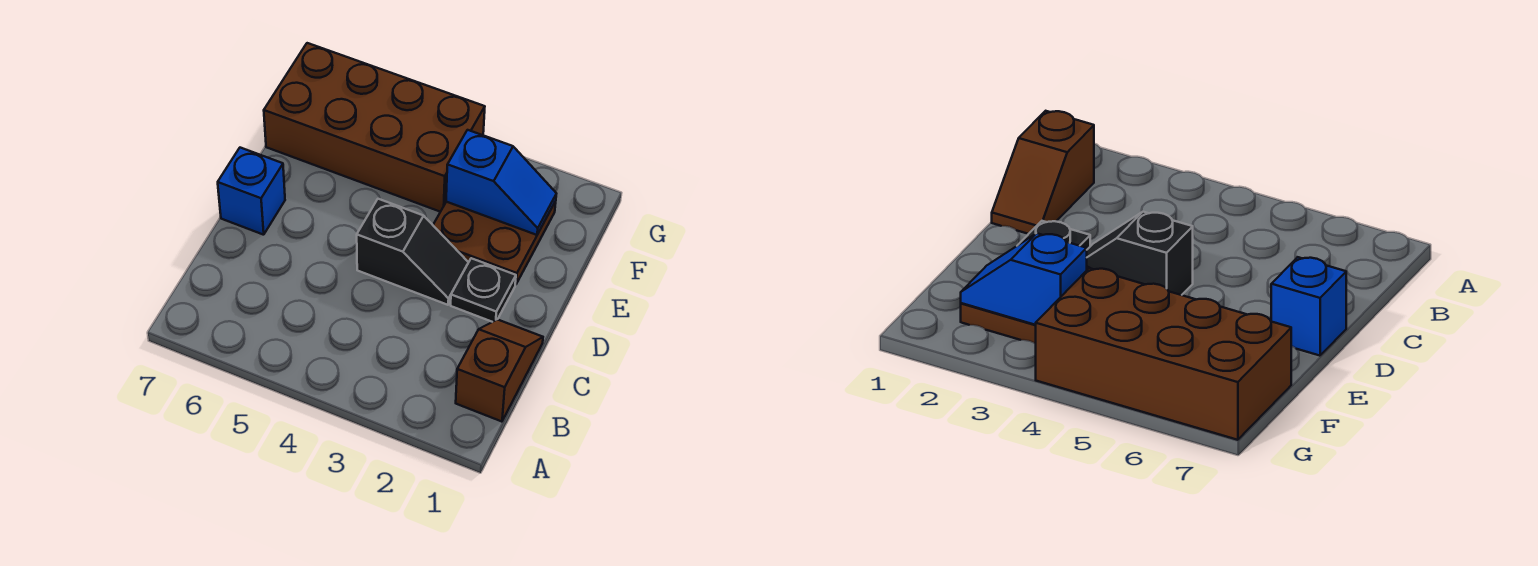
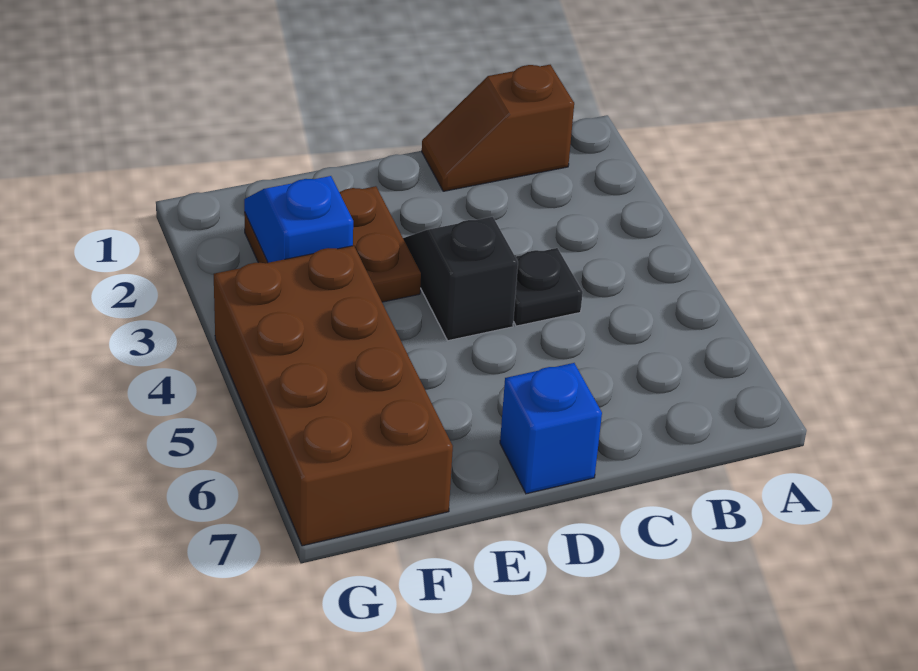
black 1x1 plate [451,258,516,322] -> black 1x1 plate moved to [513,248,583,326]

